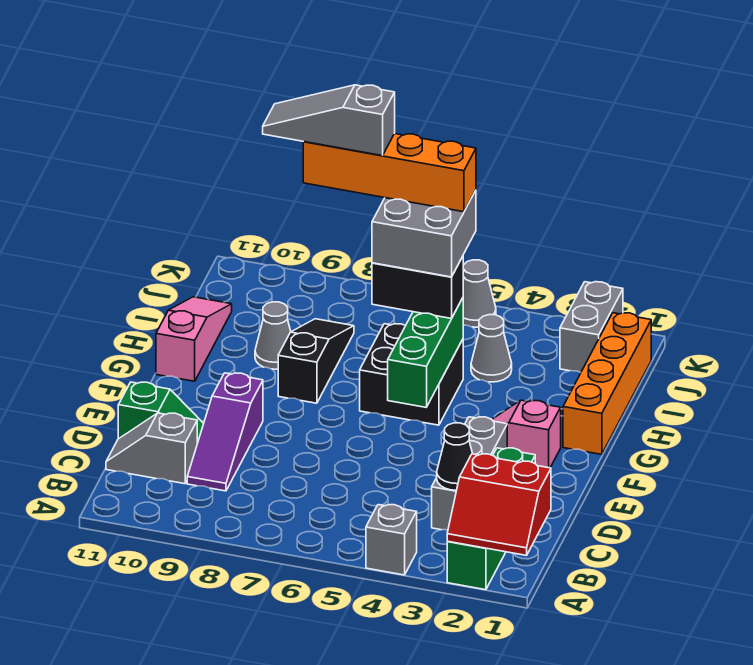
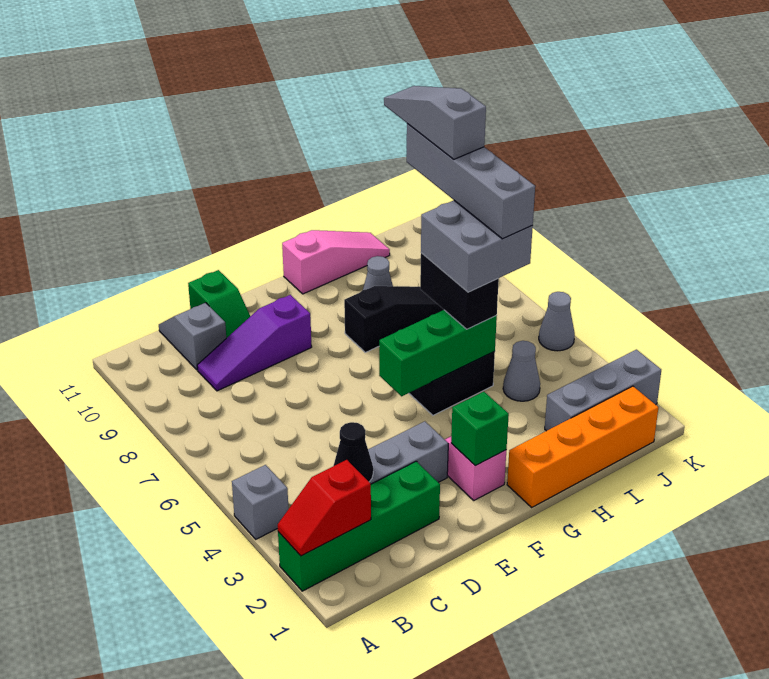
red 2x2 slope [447,454,551,555] -> red 1x2 slope [278,460,371,556]
none -> green 1x1 brick [451,392,509,466]
orange 1x4 brick [303,134,476,212] -> grey 1x4 brick [407,124,535,239]
grey 1x2 brick [560,282,623,372] -> grey 1x3 brick [545,350,661,431]

